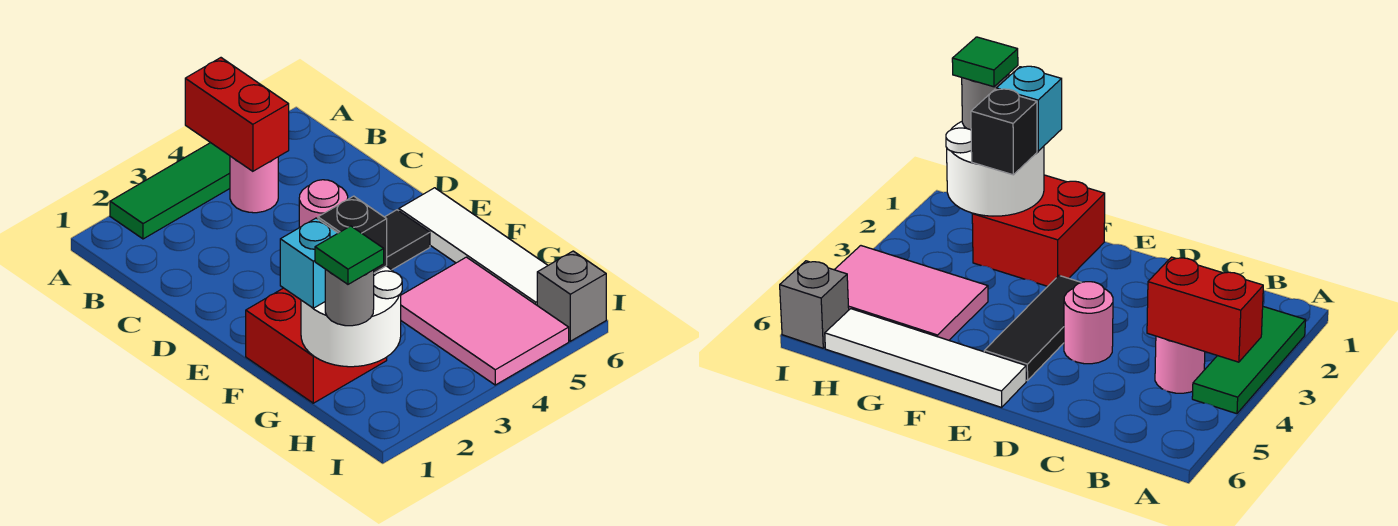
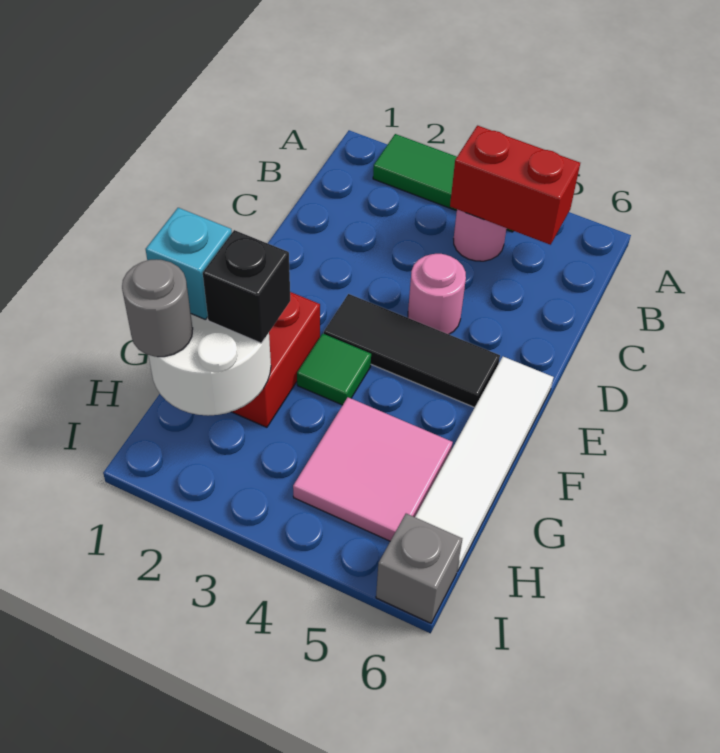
red 1x2 brick [185,58,289,171] -> red 1x2 brick turned to [450,126,580,245]
pink 2x3 tile [401,257,569,385] -> pink 2x2 tile [293,397,453,541]
green 1x1 tile [315,226,384,284] -> green 1x1 tile moved to [297,334,371,405]

